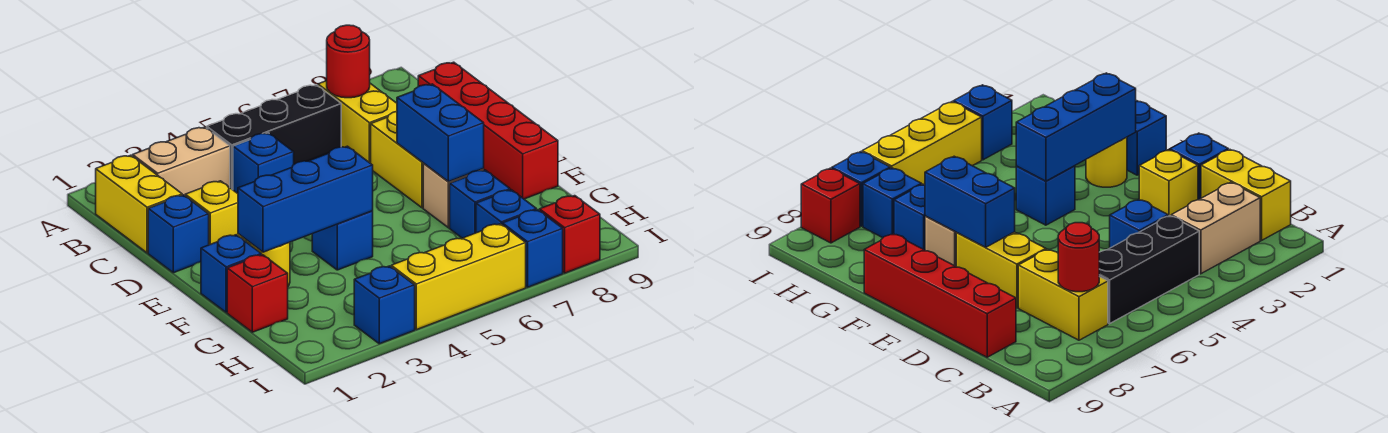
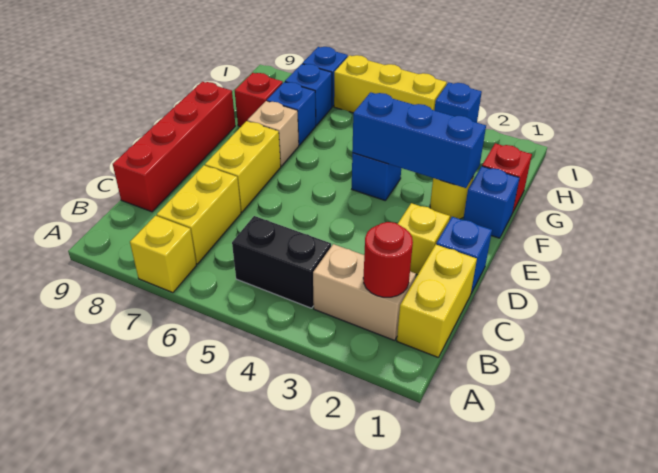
none -> yellow 1x1 brick [130,216,196,293]
black 1x3 brick [207,85,341,190] -> black 1x2 brick [232,216,331,308]
red 1x1 round brick [327,25,370,98] -> red 1x1 round brick moved to [363,222,413,297]
blue 1x1 brick [233,133,294,193] -> none
blue 1x2 brick [397,84,484,182] -> none
red 1x1 brick [540,196,600,273] -> red 1x1 brick moved to [235,73,283,127]

